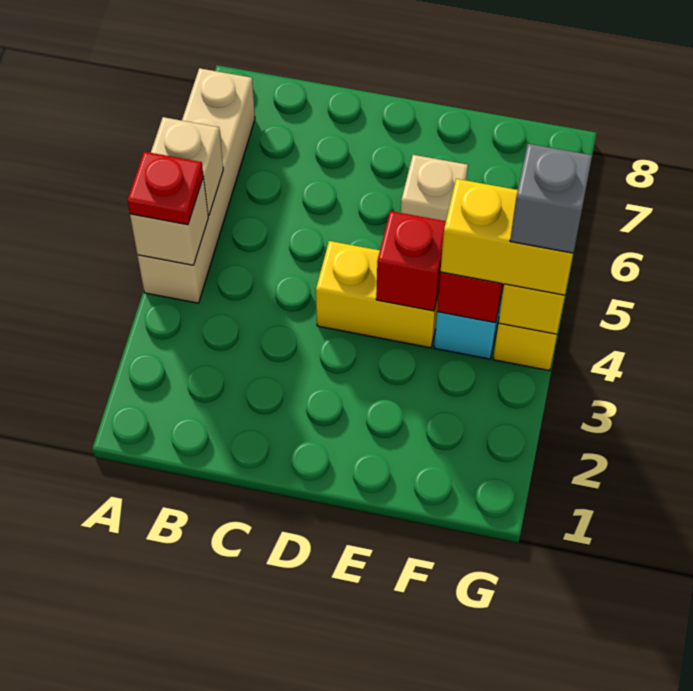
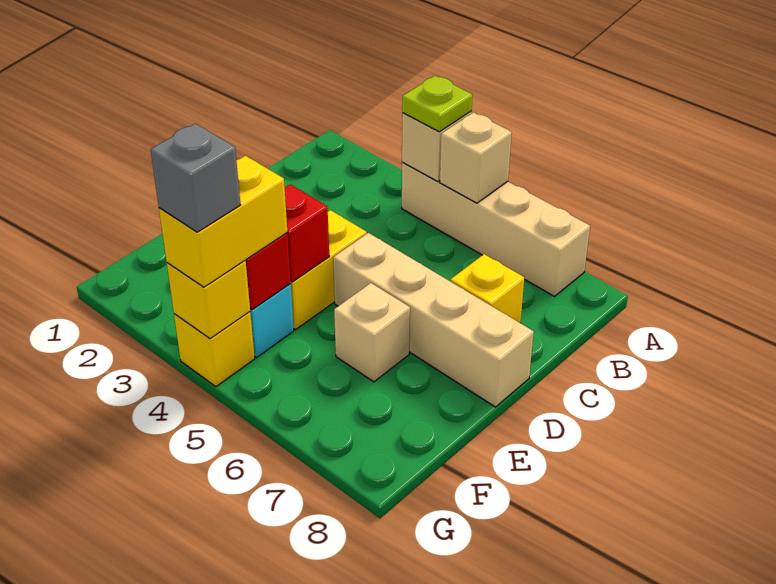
red 1x1 plate [127,152,203,225] -> lime 1x1 plate [402,76,472,132]
none -> yellow 1x1 brick [450,254,524,323]
none -> tan 1x4 brick [333,233,534,407]

